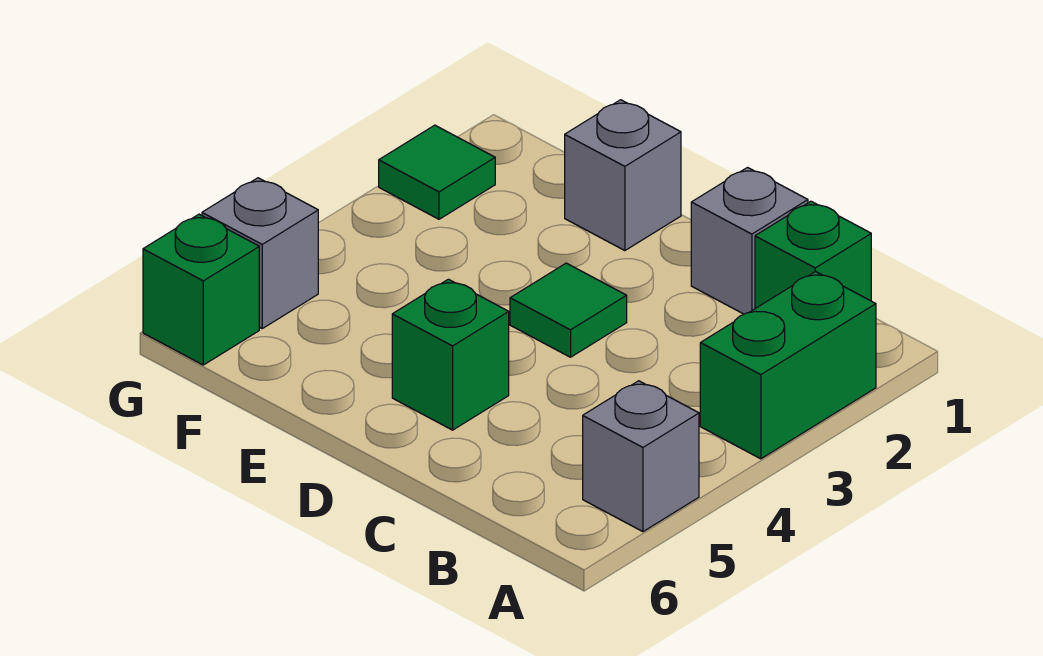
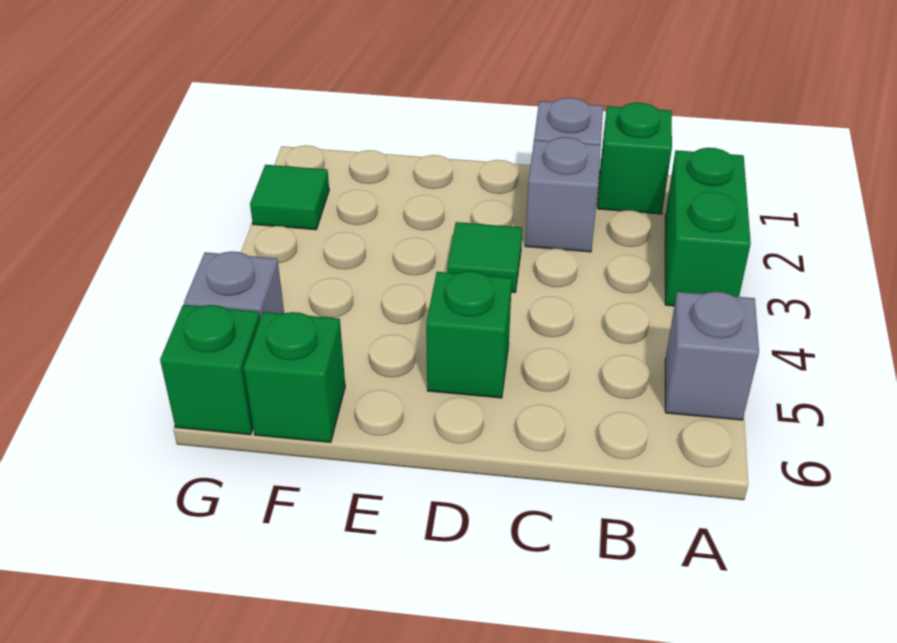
grey 1x1 brick [565,100,681,251] -> grey 1x1 brick moved to [525,137,601,252]
none -> green 1x1 brick [244,312,345,442]

